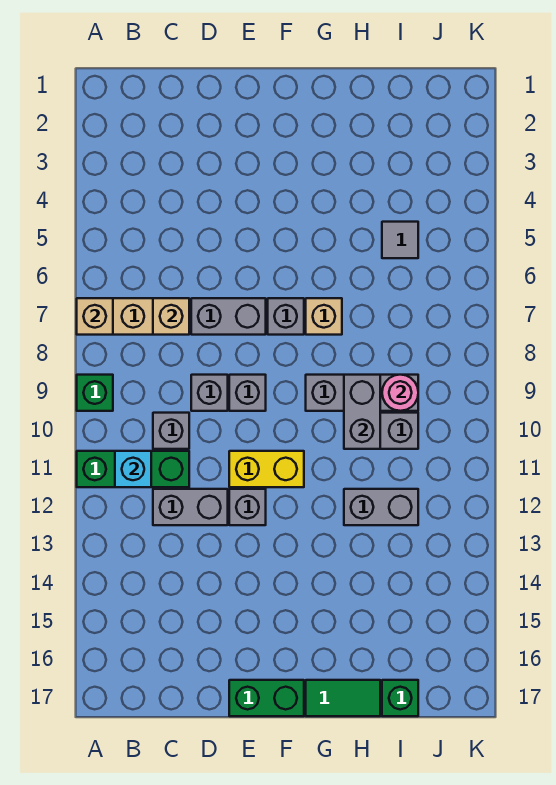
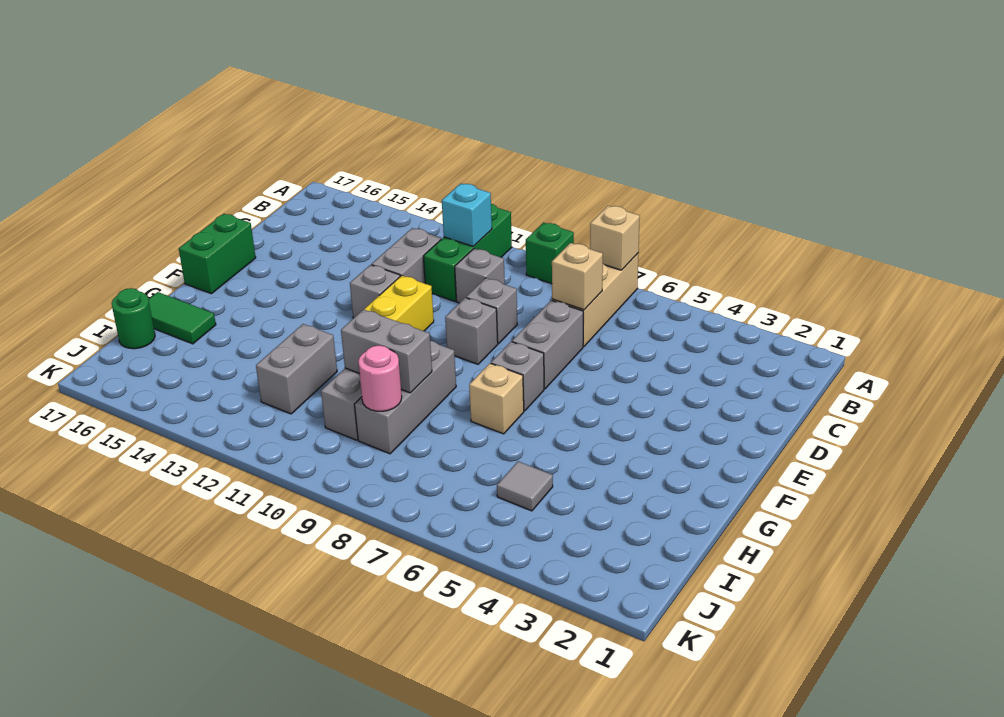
green 1x2 tile [306,680,380,716] -> green 1x2 tile turned to [148,292,216,344]
green 1x1 brick [382,680,418,716] -> green 1x1 round brick [112,288,155,349]

